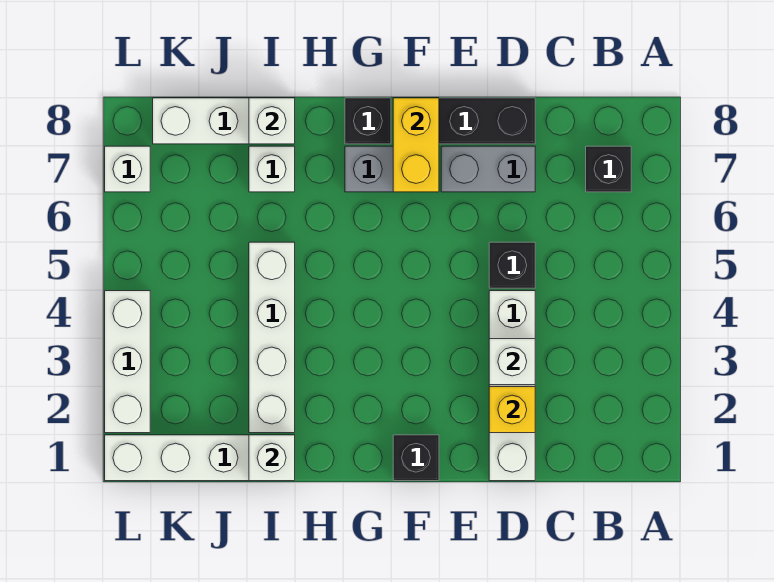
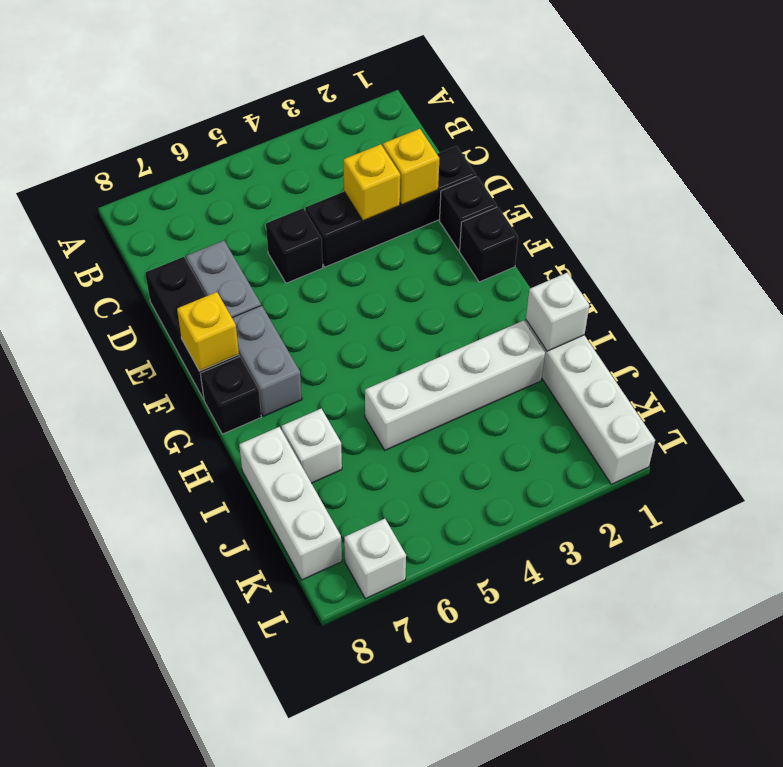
black 1x1 brick [586,146,631,192] -> black 1x1 brick moved to [440,176,497,250]
white 1x4 brick [489,291,535,481] -> black 1x4 brick [305,146,476,267]
white 1x1 brick [489,339,535,385] -> yellow 1x1 brick [343,144,400,221]
yellow 1x2 brick [393,98,439,192] -> yellow 1x1 brick [177,292,239,371]
white 1x1 brick [249,98,295,144] -> none
white 1x3 brick [105,291,150,433] -> none

